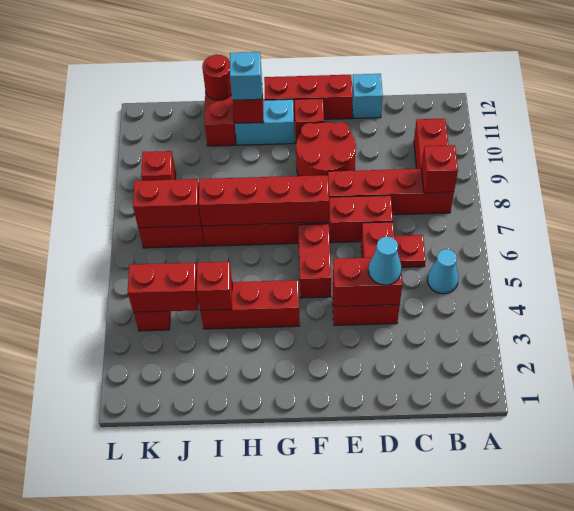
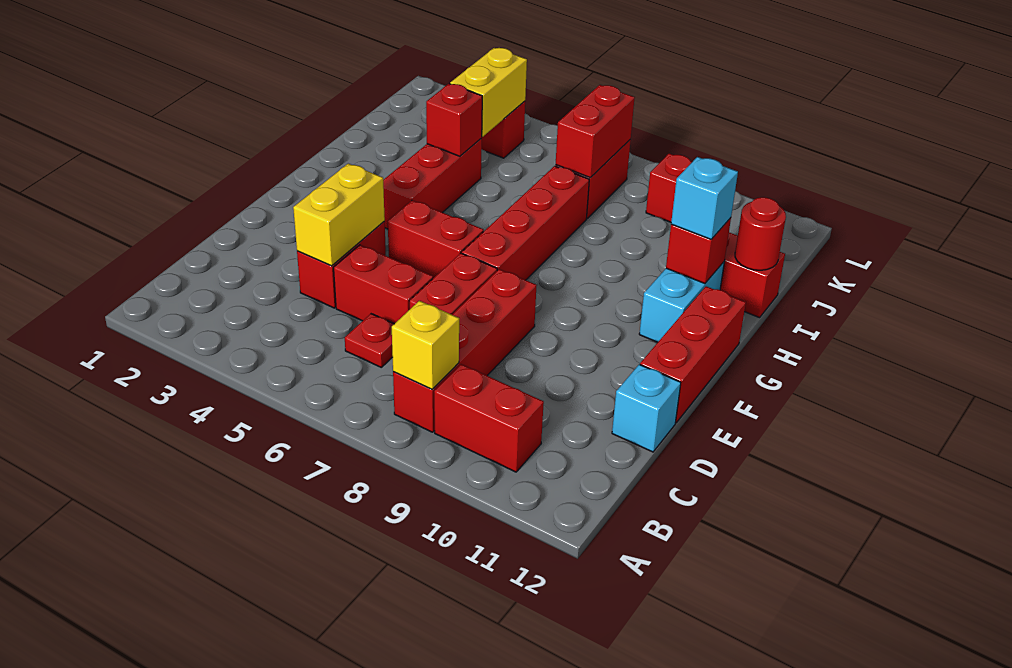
cyan 1x1 cone [428,249,459,294] -> none
red 1x1 brick [421,145,458,193] -> yellow 1x1 brick [392,301,459,389]
red 1x2 brick [333,257,402,307] -> yellow 1x2 brick [293,164,385,266]
cyan 1x1 cone [368,236,402,285] -> none
red 2x2 round brick [296,122,356,176] -> none
red 1x4 brick [199,175,329,226] -> none
red 1x1 brick [295,98,324,142] -> none
red 1x2 brick [128,263,199,312] -> yellow 1x2 brick [450,48,527,137]

